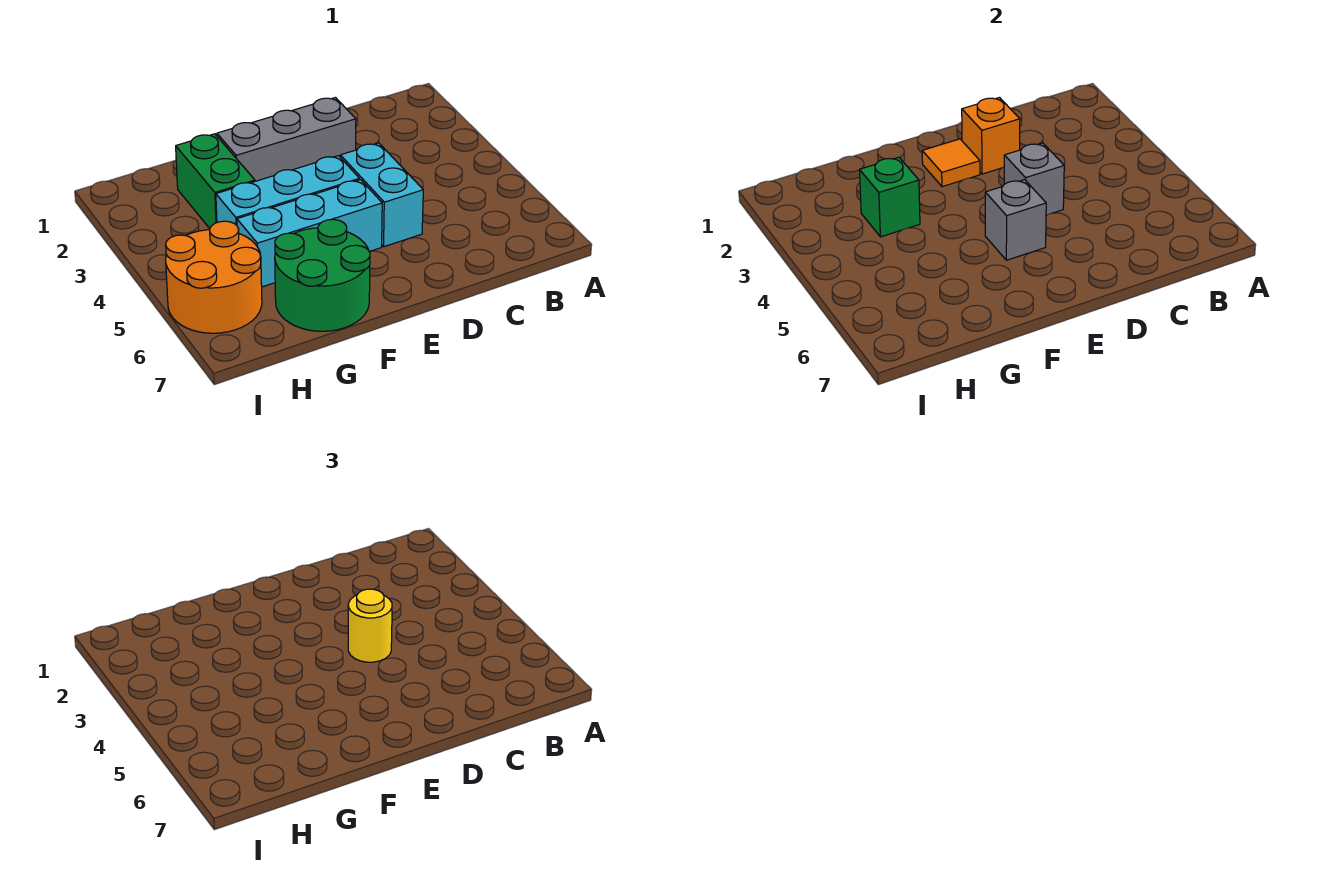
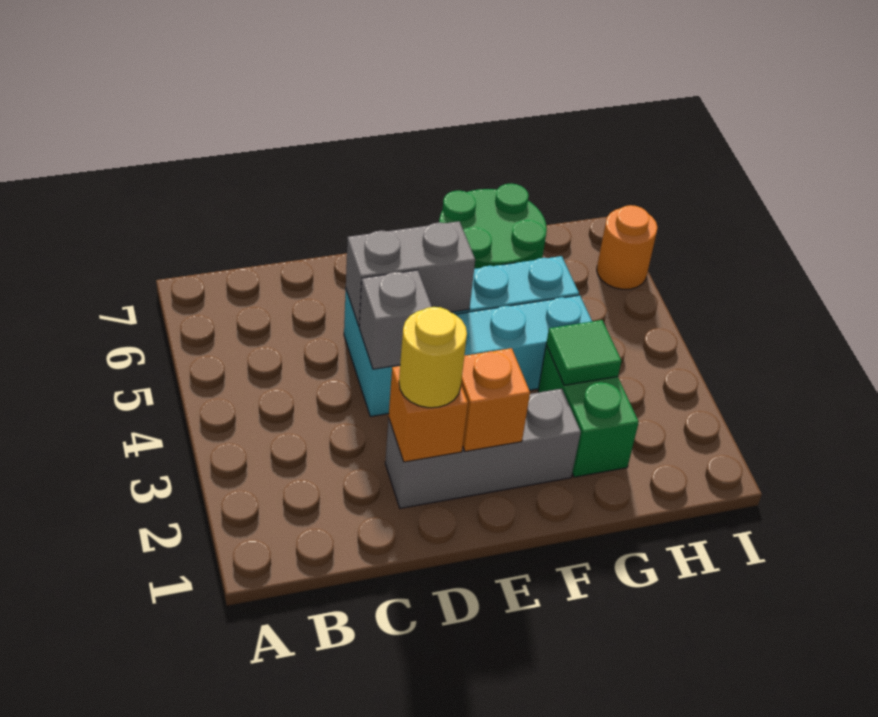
yellow 1x1 round brick [348,589,392,662] -> yellow 1x1 round brick moved to [399,307,467,408]
orange 1x1 tile [922,139,980,187] -> orange 1x1 brick [461,348,530,451]
grey 1x1 brick [985,180,1046,260] -> grey 1x2 brick [346,221,475,326]
green 1x1 brick [859,157,920,237] -> green 1x1 tile [546,320,622,385]
orange 2x2 round brick [166,221,262,333] -> orange 1x1 round brick [597,205,658,289]

